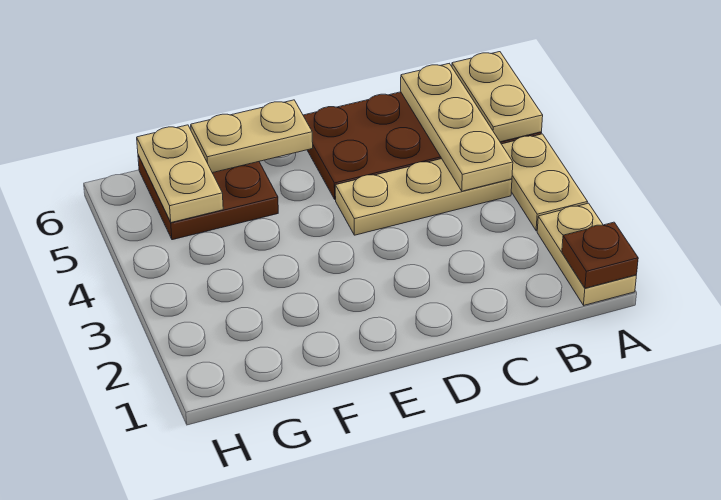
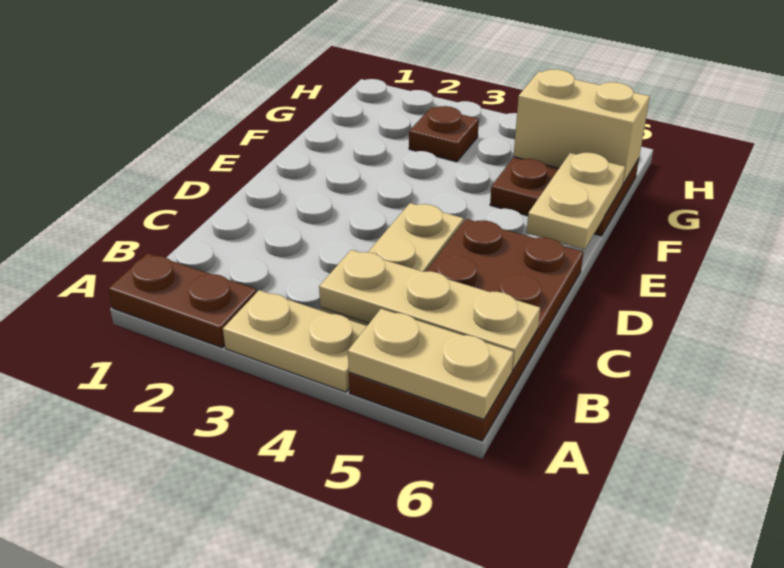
tan 1x2 plate [537,203,636,305] -> brown 1x2 plate [108,253,257,348]
brown 1x1 plate [562,222,638,288] -> brown 1x1 plate moved to [409,106,479,162]
tan 1x2 plate [137,125,223,222] -> tan 1x2 brick [514,69,650,184]

